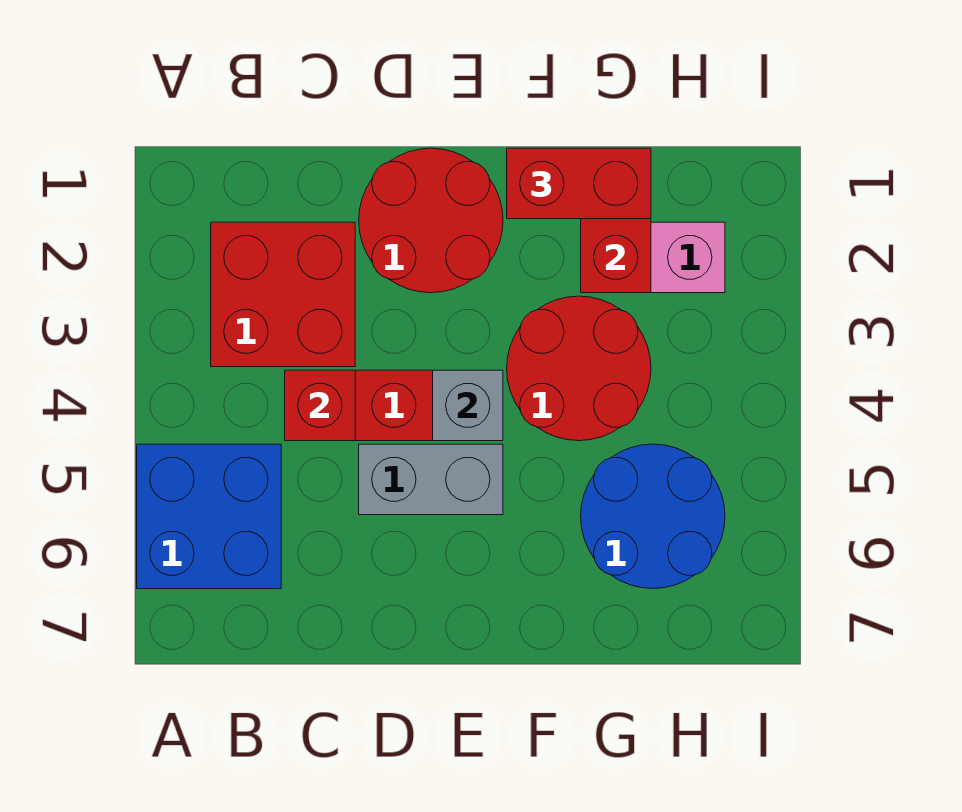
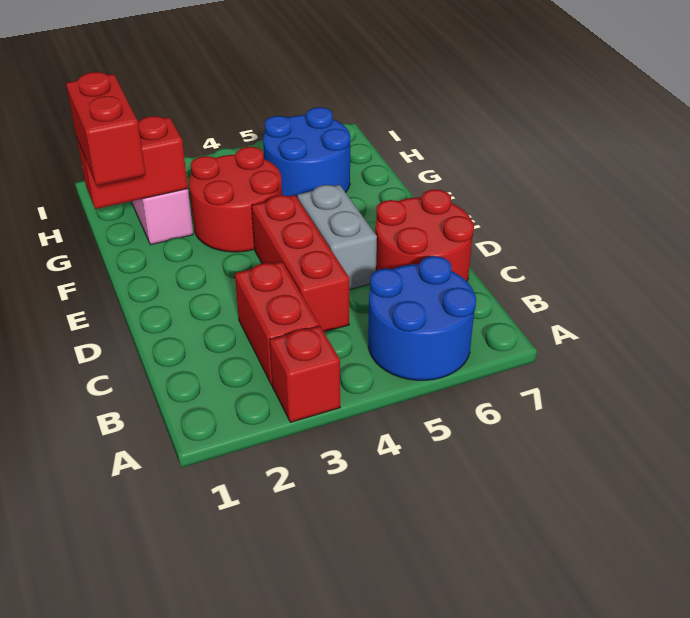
blue 2x2 brick [137,444,281,589] -> blue 2x2 round brick [368,256,476,380]
red 2x2 brick [211,222,355,367] -> red 1x2 brick [235,262,319,385]
red 1x1 brick [285,370,355,441] -> red 1x1 brick moved to [270,326,340,422]
red 2x2 round brick [359,148,503,293] -> red 2x2 round brick moved to [375,189,474,281]
grey 1x1 brick [433,370,503,441] -> none

